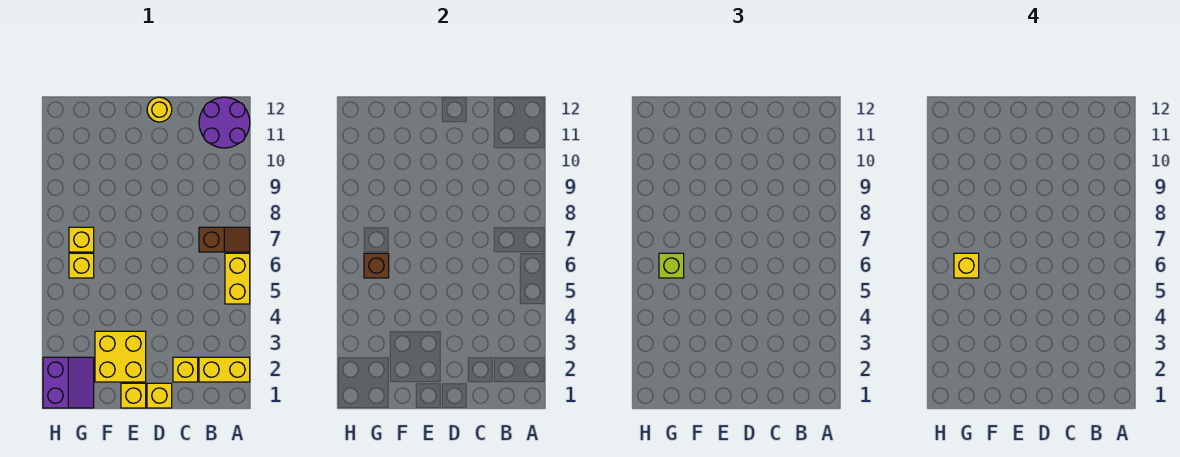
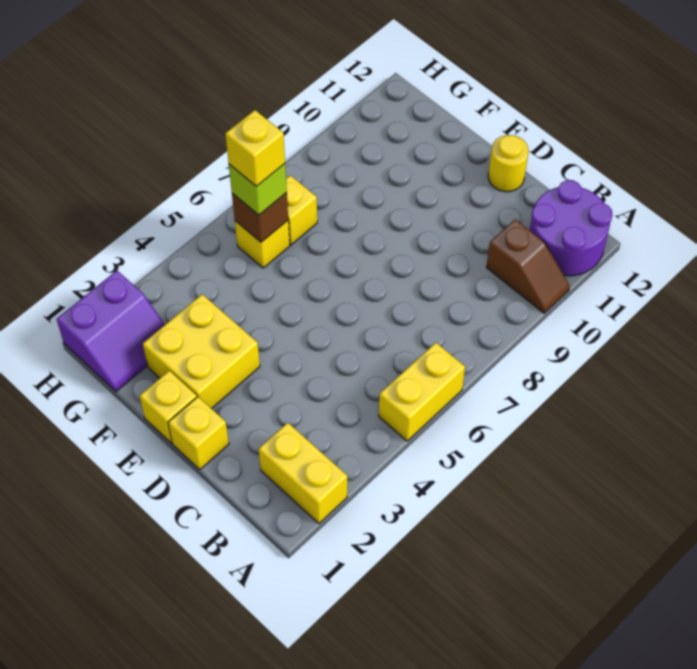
brown 1x2 slope [199,227,250,252] -> brown 1x2 slope moved to [486,220,570,313]
yellow 1x1 brick [173,357,198,382] -> none

